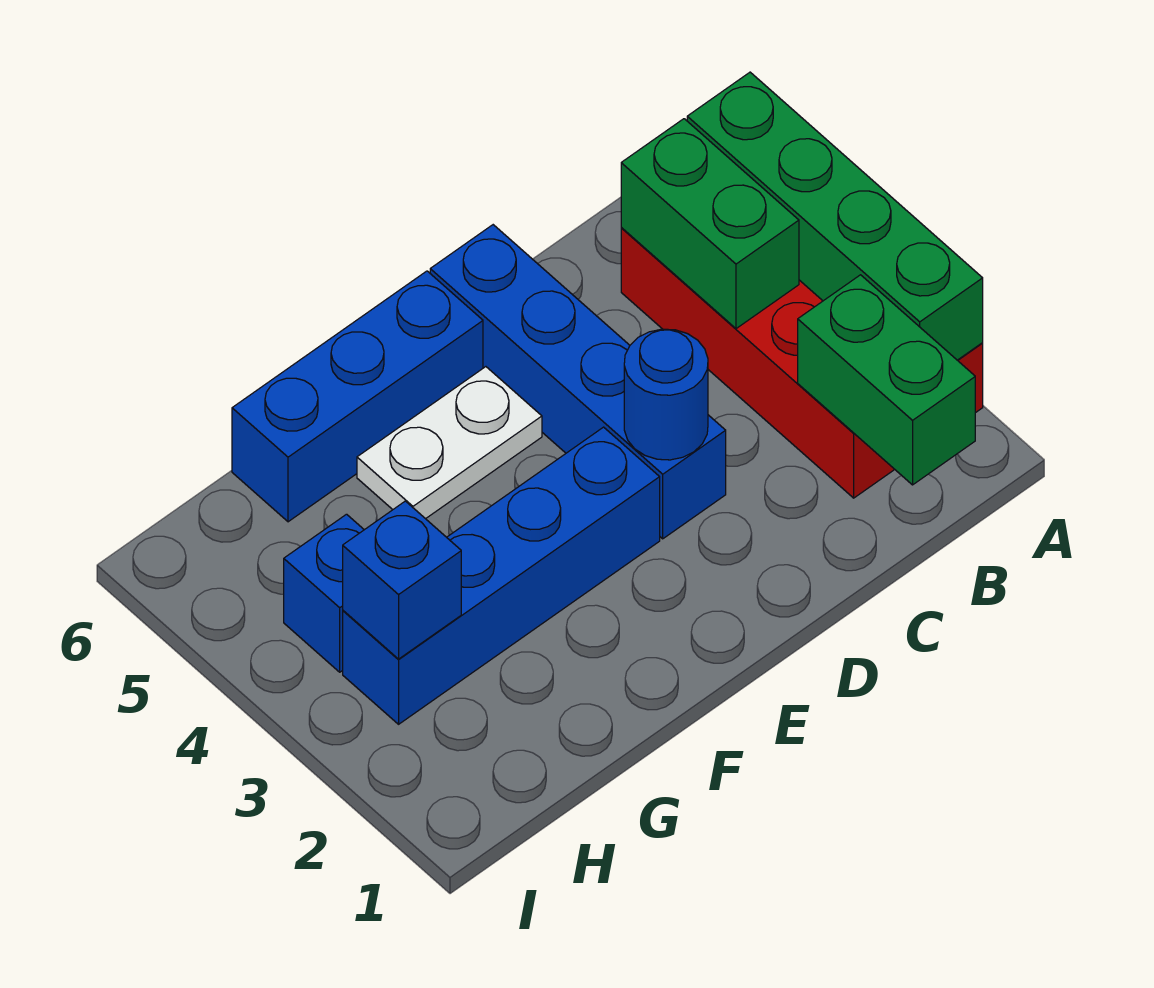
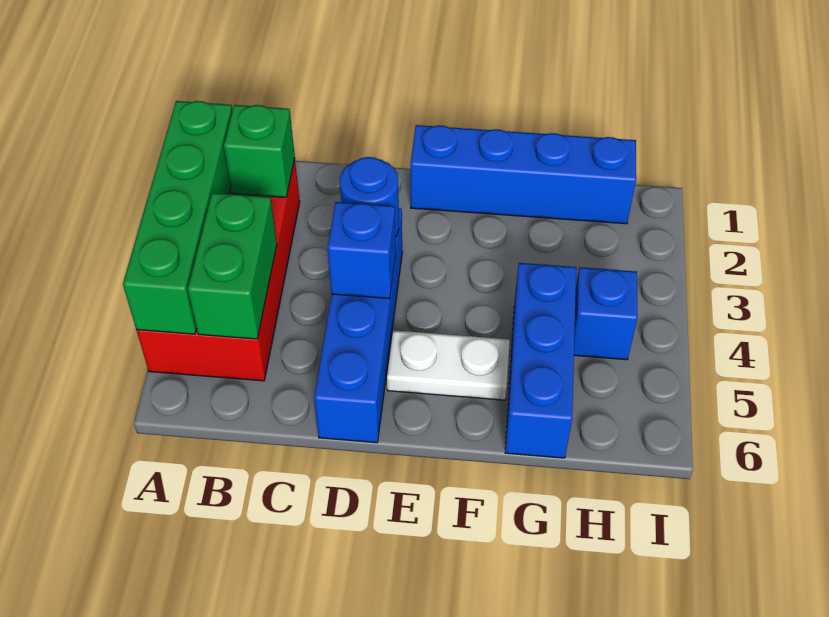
green 1x2 brick [798,275,975,485] -> green 1x1 brick [224,105,295,197]
blue 1x4 brick [343,427,660,724] -> blue 1x4 brick moved to [410,125,636,224]
blue 1x3 brick [232,271,483,522] -> blue 1x3 brick turned to [505,263,576,458]
blue 1x1 brick [343,501,461,659] -> blue 1x1 brick moved to [328,202,396,299]

